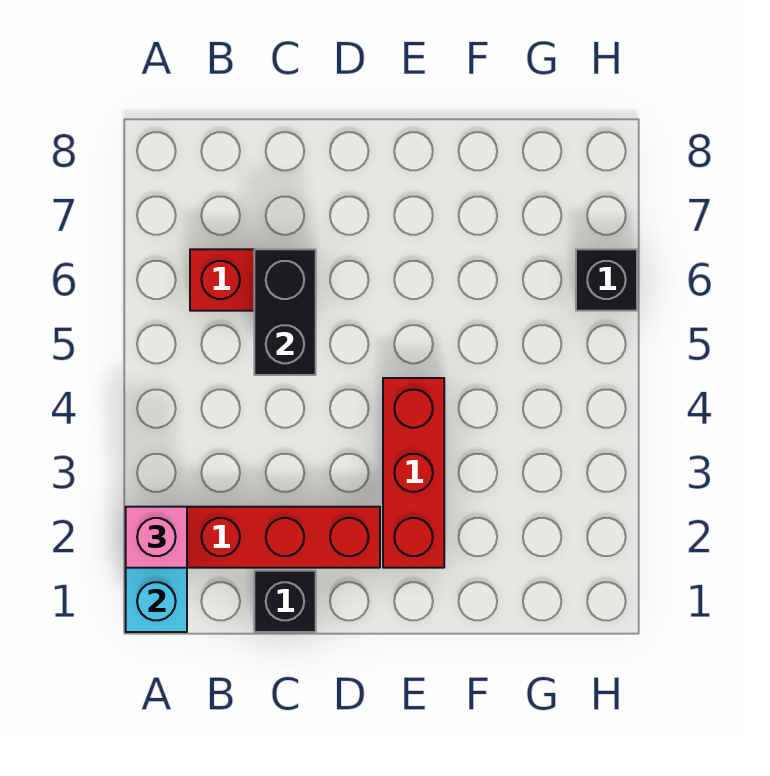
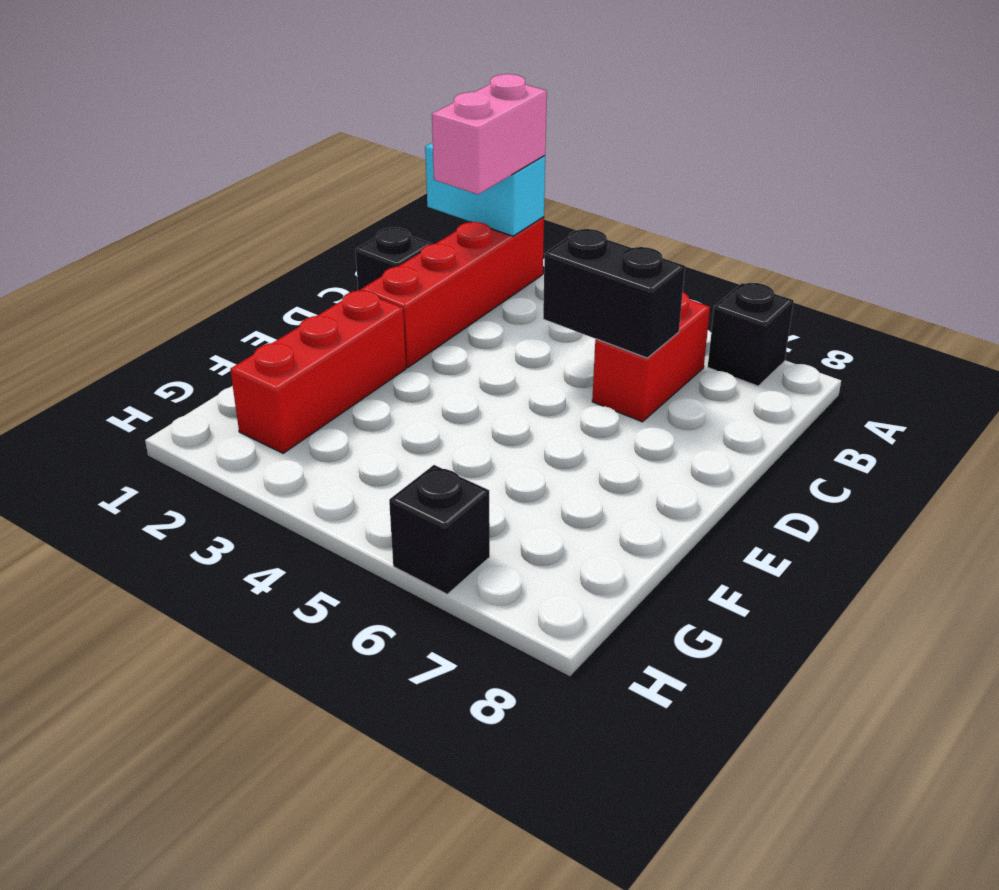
pink 1x1 brick [126,507,187,568] -> pink 1x2 brick [432,74,547,194]
none -> black 1x1 brick [708,283,794,386]
red 1x3 brick [383,378,444,568] -> red 1x3 brick turned to [230,290,406,453]

